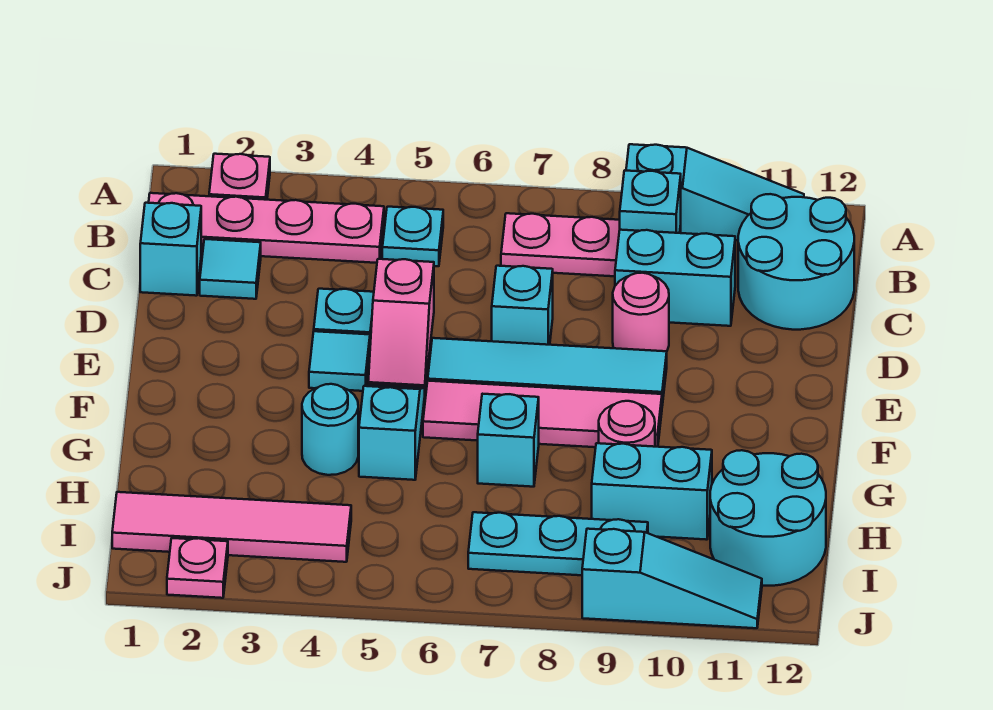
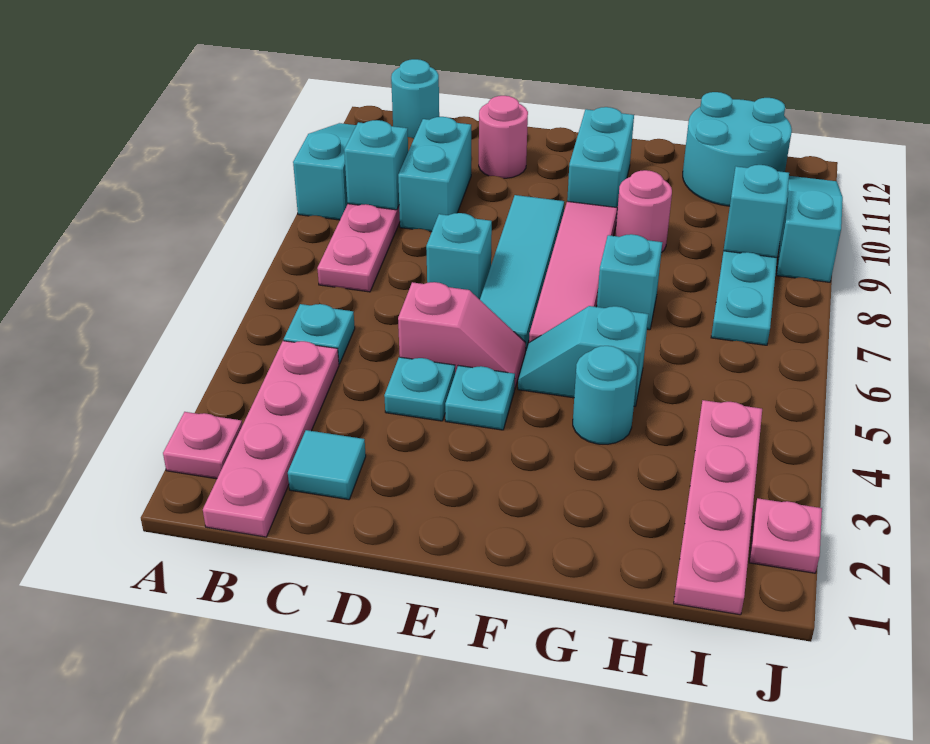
cyan 2x2 round brick [738,194,854,330] -> cyan 1x1 round brick [391,59,439,138]
cyan 1x1 brick [140,203,201,296] -> cyan 1x1 brick moved to [724,165,789,257]
pink 1x1 round brick [613,273,669,351] -> pink 1x1 round brick moved to [479,96,528,178]
cyan 1x1 tile [309,331,370,391] -> cyan 1x1 plate [445,366,515,430]
cyan 1x2 brick [592,443,712,540] -> cyan 1x2 brick moved to [567,107,634,222]
pink 1x4 tile [112,492,351,562] -> pink 1x4 plate [674,400,762,615]

